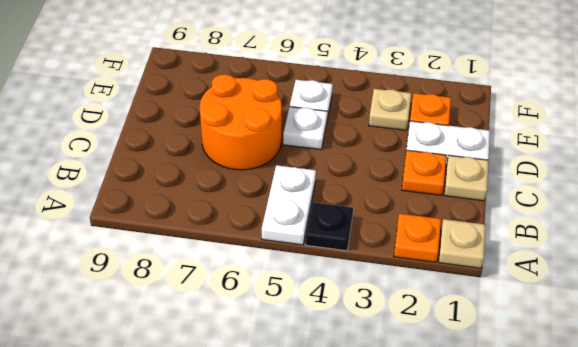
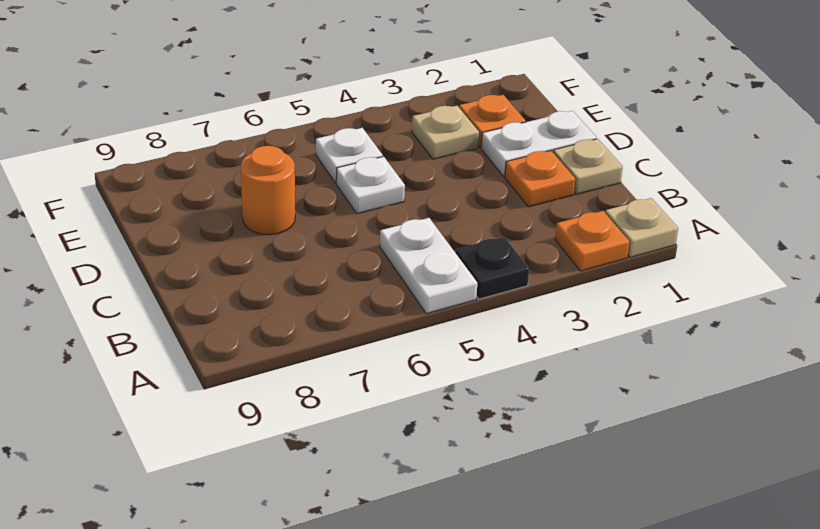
orange 2x2 round brick [200,74,282,170] -> orange 1x1 round brick [241,146,295,235]

